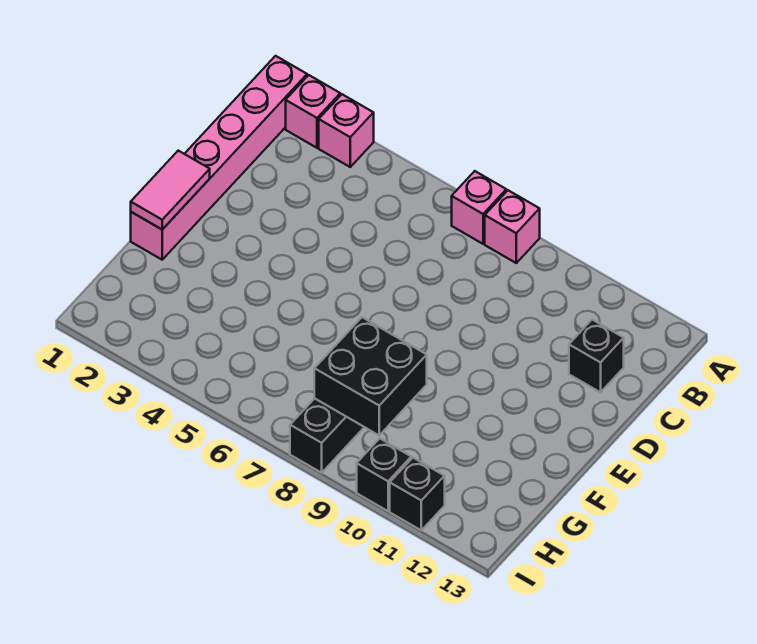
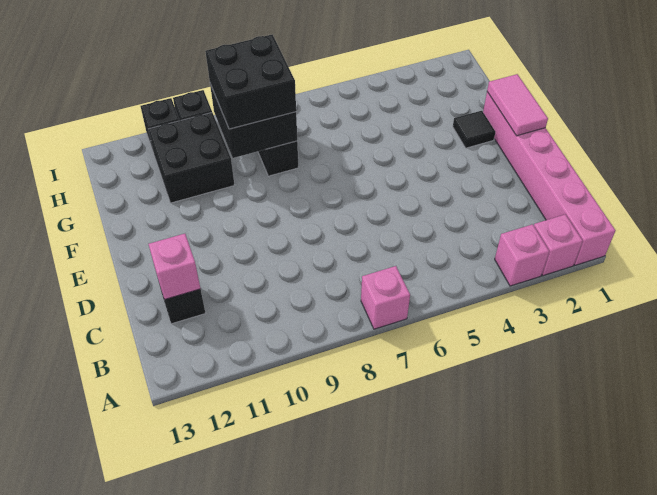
pink 1x1 brick [485,190,540,263] -> pink 1x1 brick moved to [149,234,201,299]
none -> black 1x1 tile [453,111,496,148]
none -> black 2x2 brick [205,35,296,129]
none -> black 2x2 brick [148,113,234,203]

